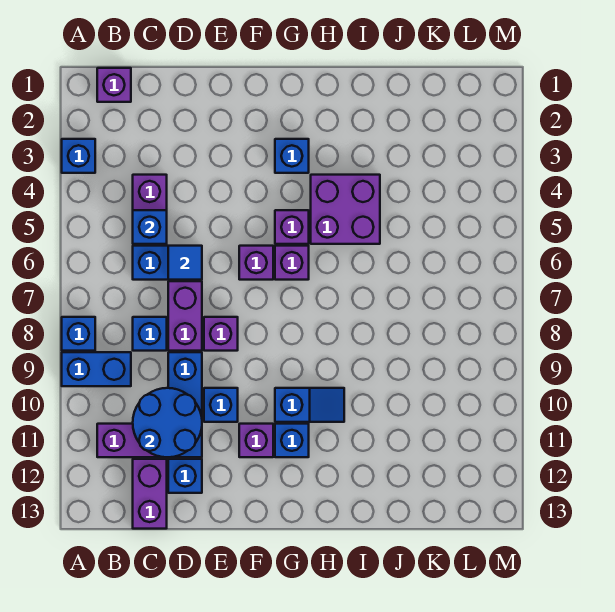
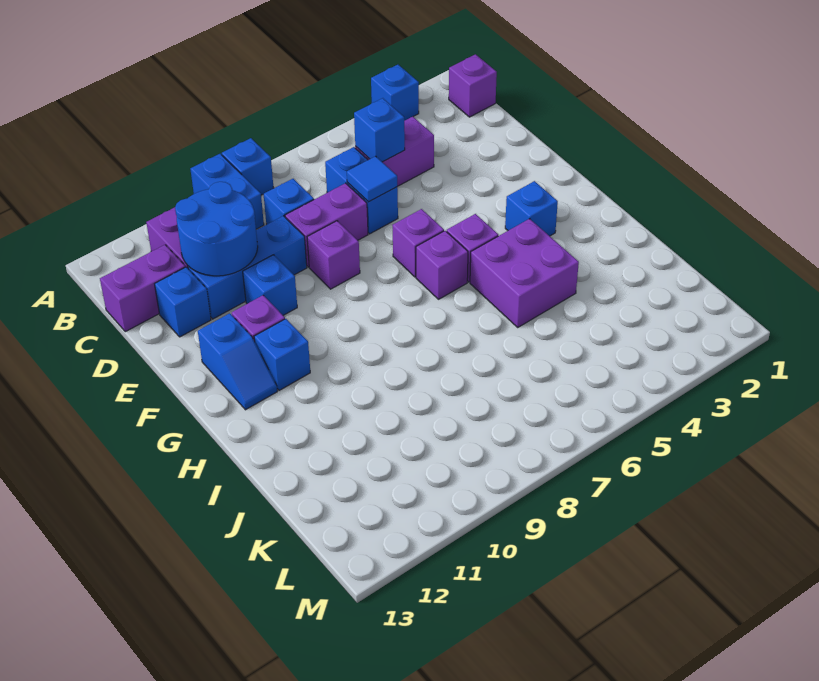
blue 1x2 slope [275,388,344,422] -> blue 1x2 slope moved to [198,313,277,410]

